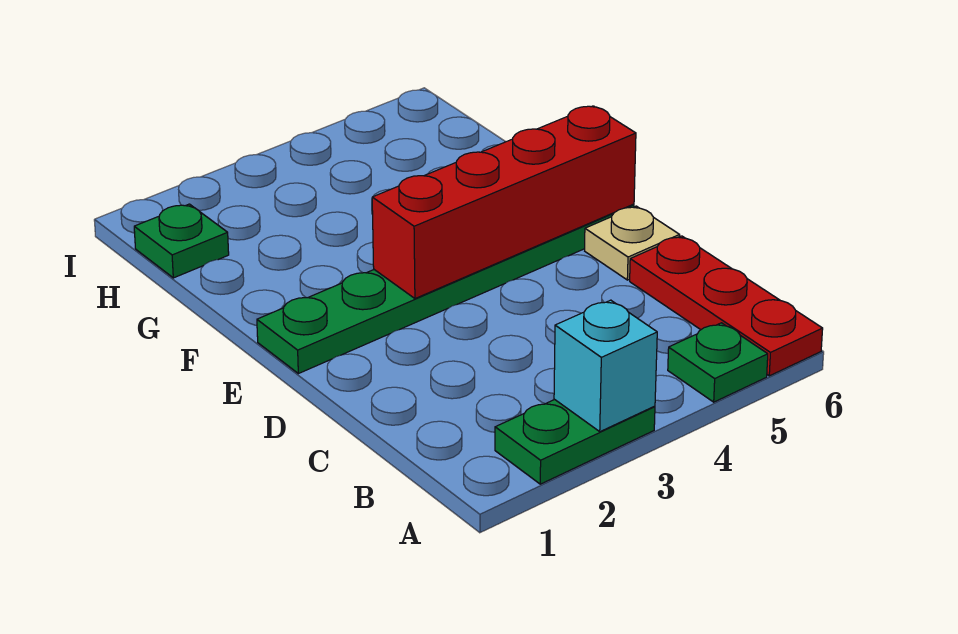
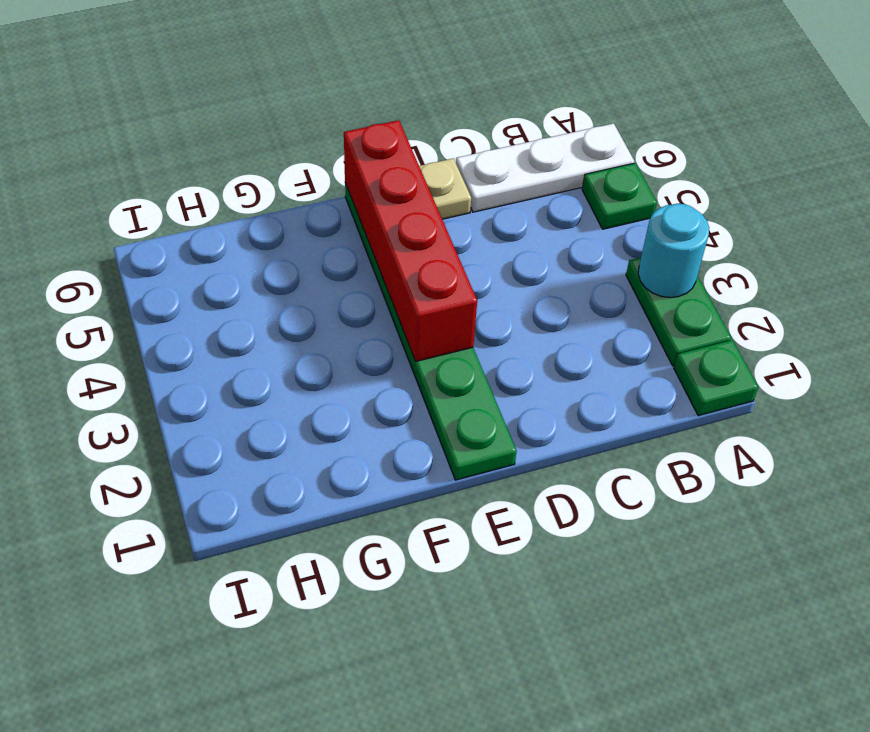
cyan 1x1 brick [554,300,657,432] -> cyan 1x1 round brick [638,204,709,298]
red 1x3 plate [630,236,823,376] -> white 1x3 plate [456,123,634,212]
green 1x1 plate [134,204,229,278] -> green 1x1 plate moved to [674,340,758,416]

